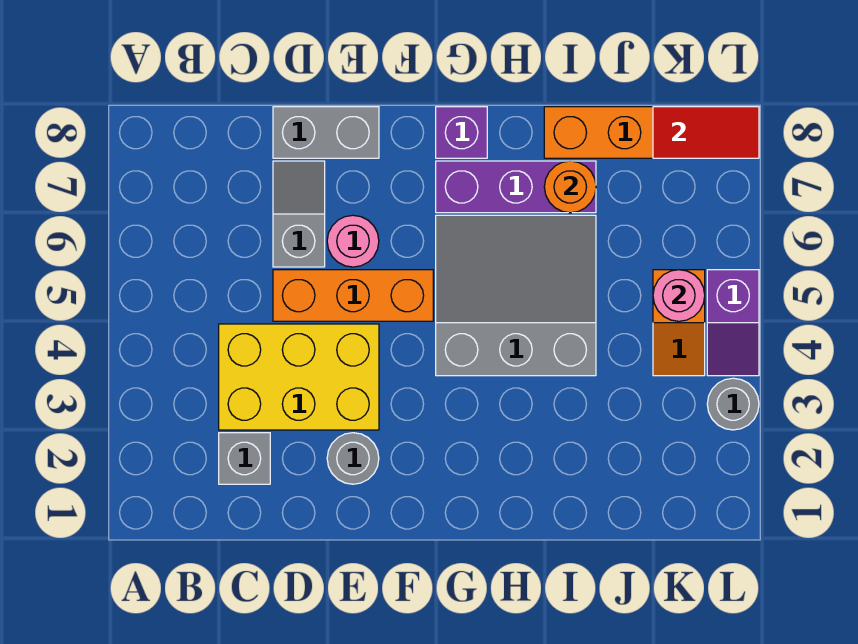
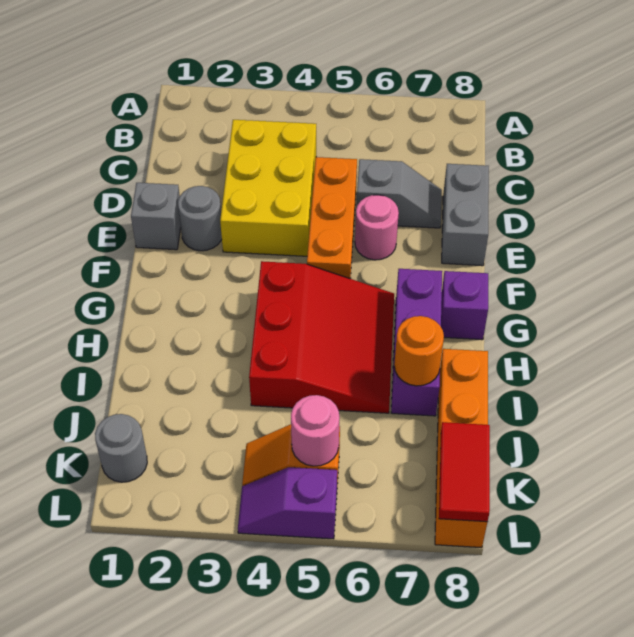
grey 1x1 brick [219,433,270,484] -> grey 1x1 brick moved to [131,183,181,250]
grey 3x3 slope [436,215,596,376] -> red 3x3 slope [249,261,394,413]
grey 1x1 round brick [707,378,759,430] -> grey 1x1 round brick moved to [95,414,147,482]

